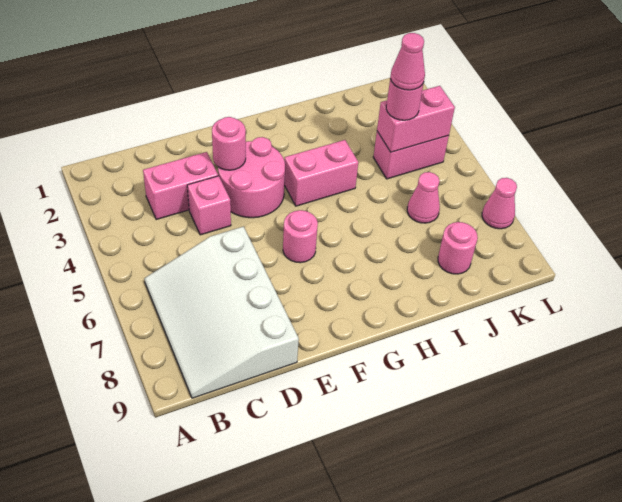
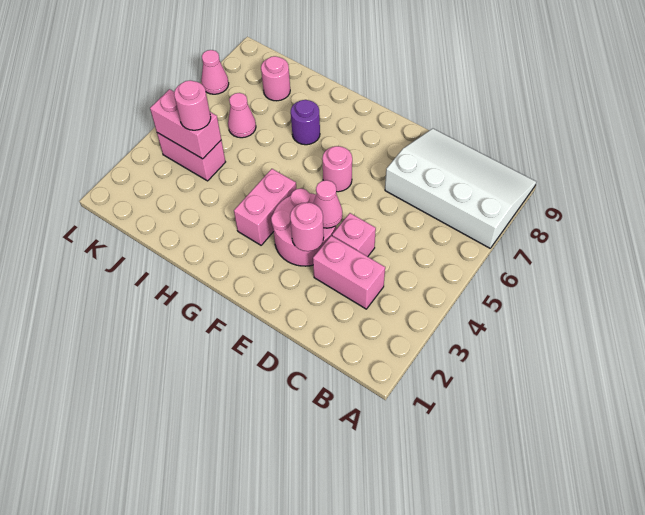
white 3x4 slope [144,227,299,398] -> white 3x4 slope turned to [385,129,536,248]
pink 1x2 brick [284,140,358,206] -> pink 1x2 brick turned to [234,169,296,245]
none -> purple 1x1 round brick [291,100,320,145]
pink 1x1 cone [391,33,425,90] -> pink 1x1 cone moved to [313,180,342,228]

